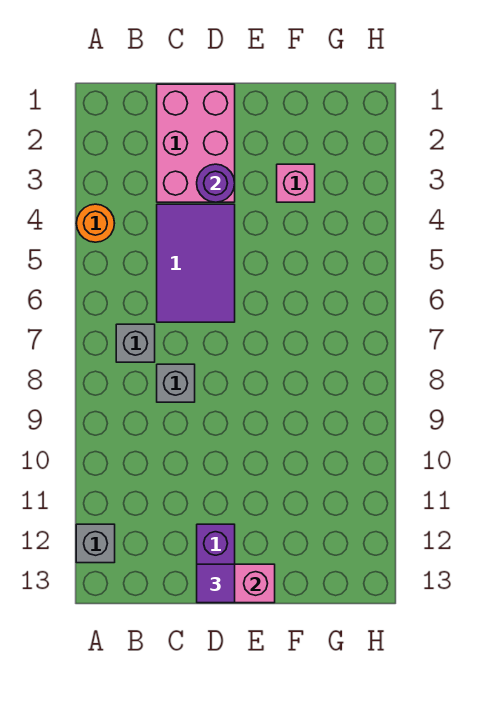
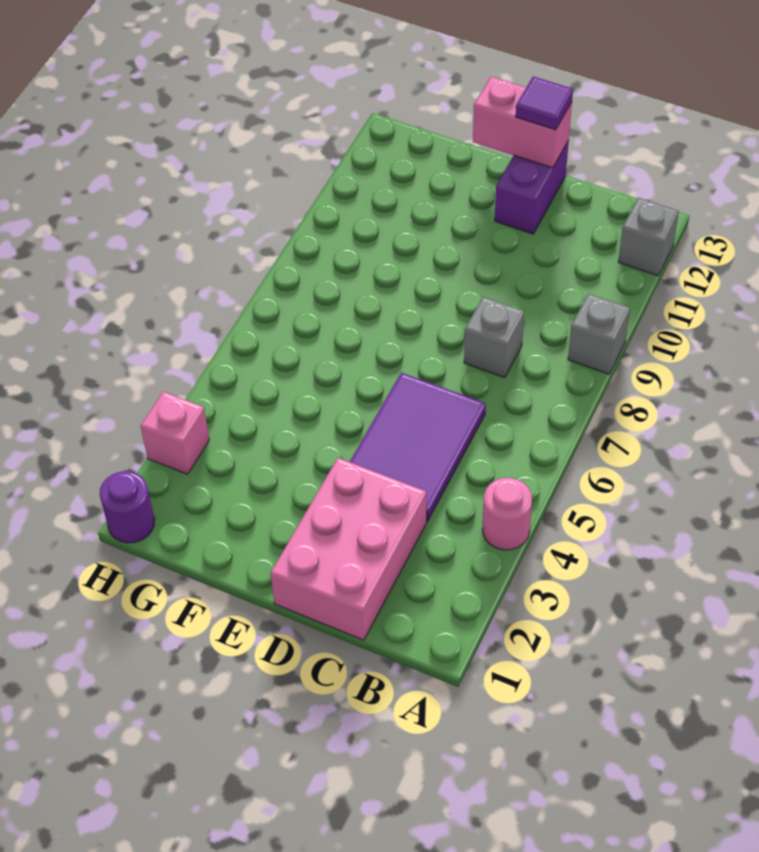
orange 1x1 round brick [76,204,115,242] -> pink 1x1 round brick [483,478,532,550]
grey 1x1 brick [116,324,155,362] -> grey 1x1 brick moved to [568,294,630,374]
purple 1x1 round brick [197,164,235,202] -> purple 1x1 round brick moved to [100,471,155,543]
pink 1x1 brick [277,164,315,202] -> pink 1x1 brick moved to [141,392,209,474]

